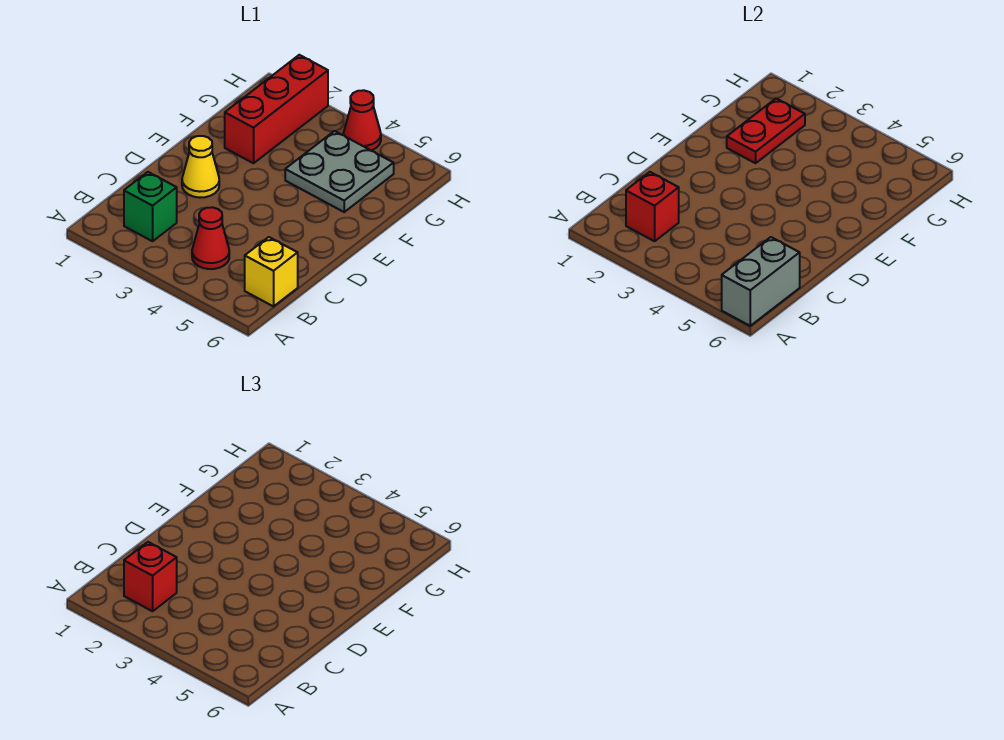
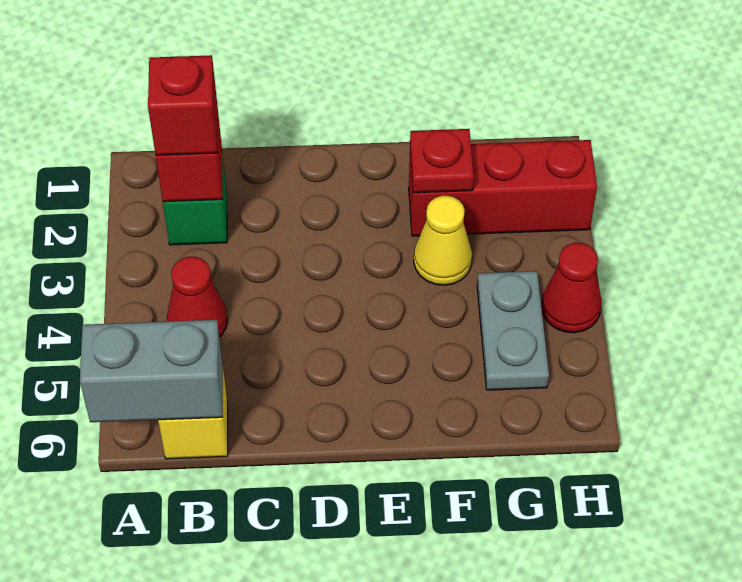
yellow 1x1 cone [182,136,219,198] -> yellow 1x1 cone moved to [414,196,472,285]
red 1x2 plate [727,98,805,163] -> red 1x1 plate [410,129,474,193]
grey 2x2 plate [285,131,394,212] -> grey 1x2 plate [477,271,549,390]

